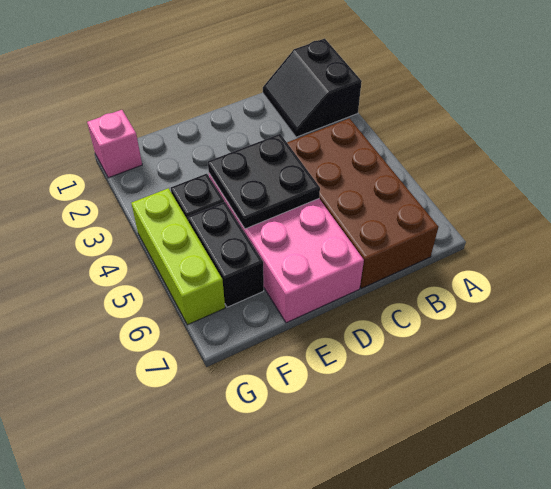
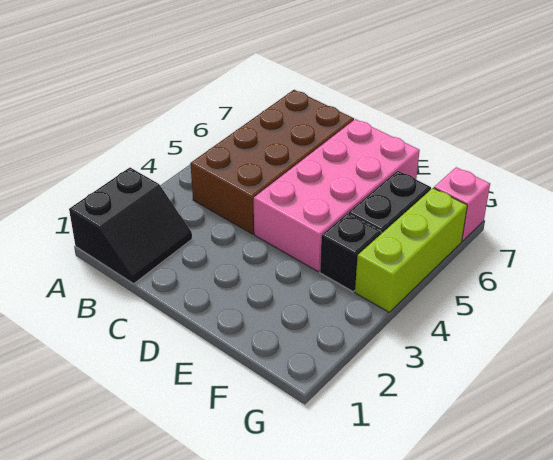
black 2x2 plate [208,134,320,229] -> none
pink 1x1 brick [87,110,142,178] -> pink 1x1 brick moved to [434,167,490,241]

